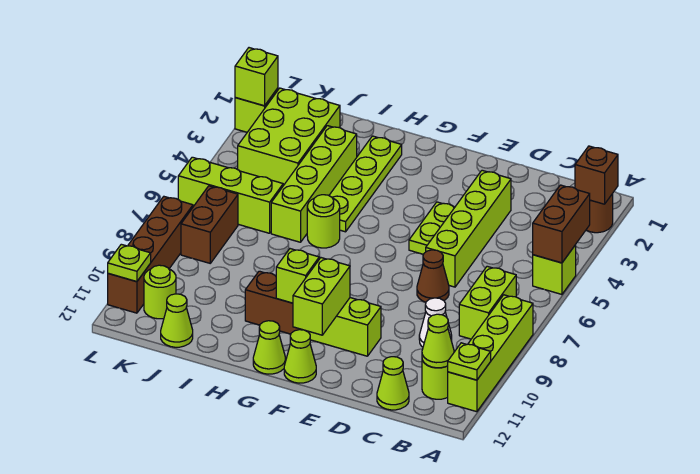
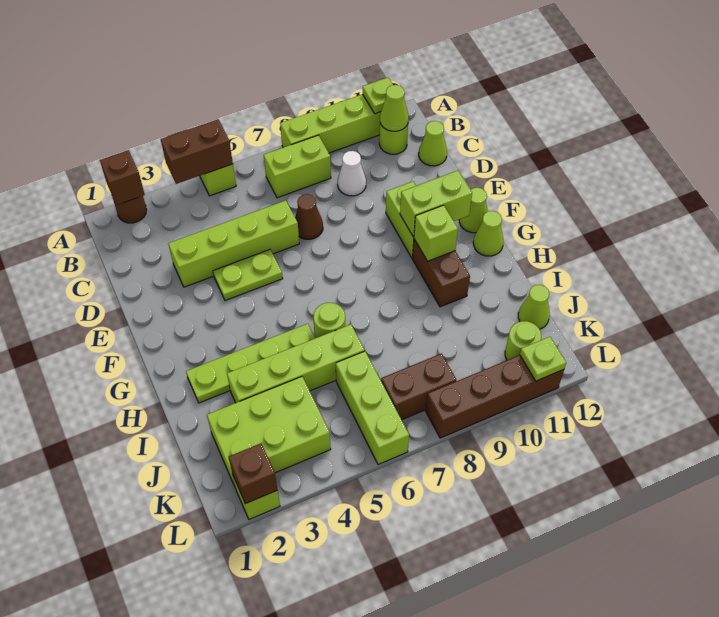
lime 1x1 brick [235,48,278,106] -> brown 1x1 brick [228,443,277,504]

